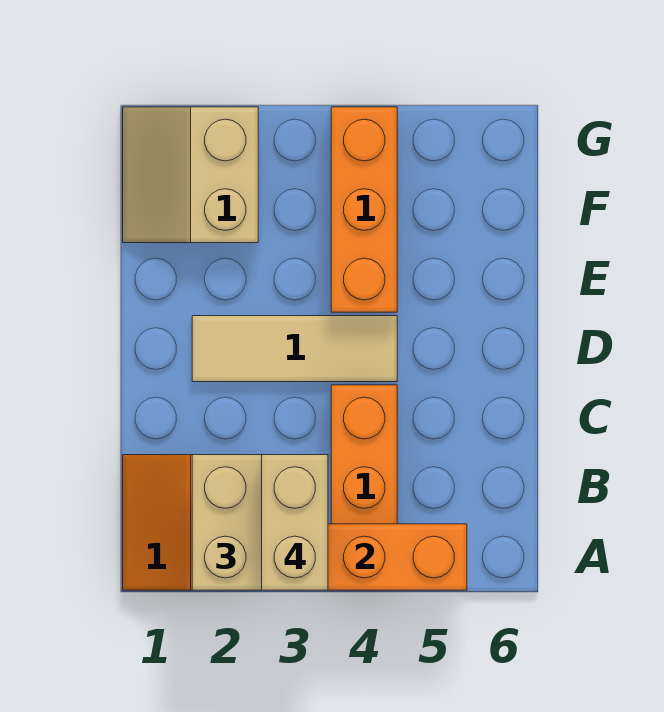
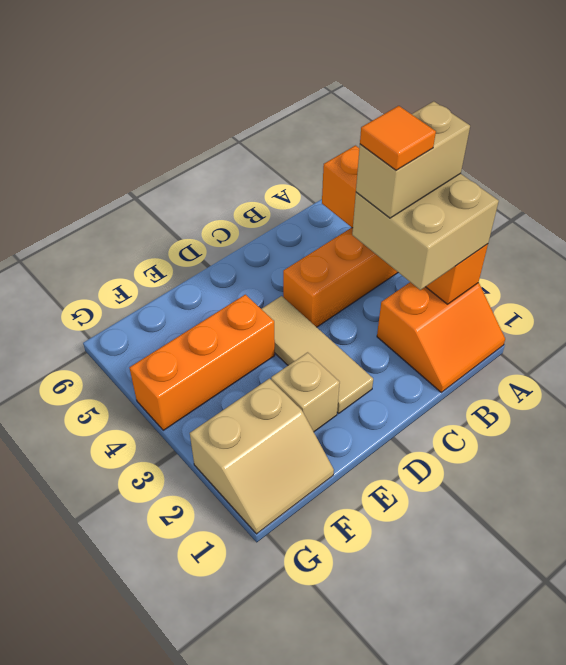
none -> orange 1x1 tile [360,106,436,170]
none -> tan 1x1 brick [271,352,340,432]

